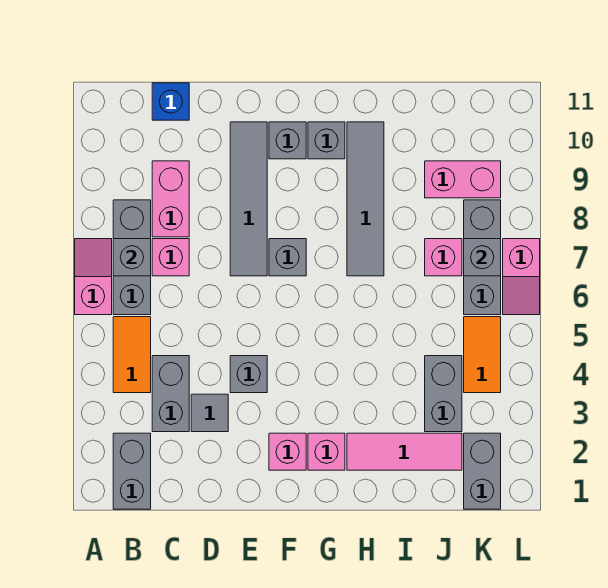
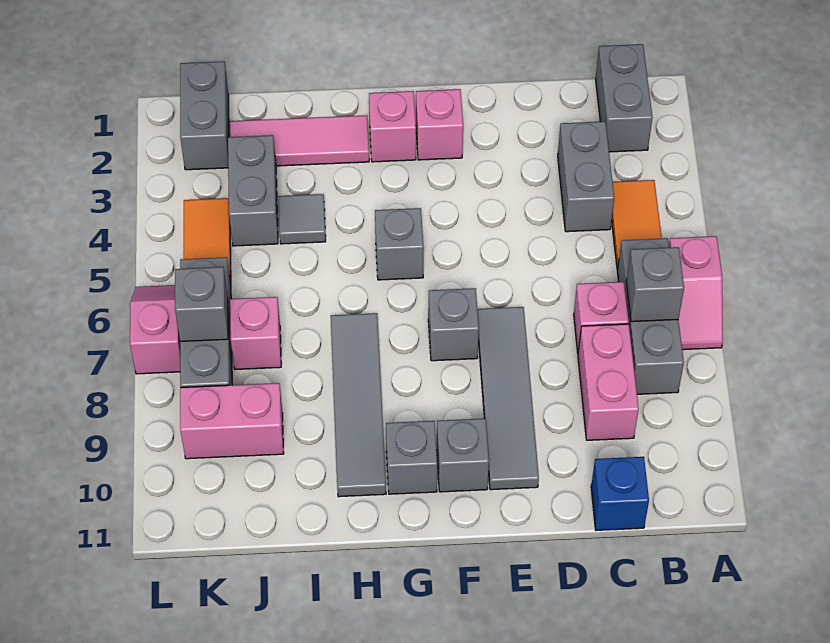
grey 1x1 tile [191,394,228,432] -> grey 1x1 tile moved to [279,194,326,244]
grey 1x1 brick [230,356,267,393] -> grey 1x1 brick moved to [375,208,424,280]

